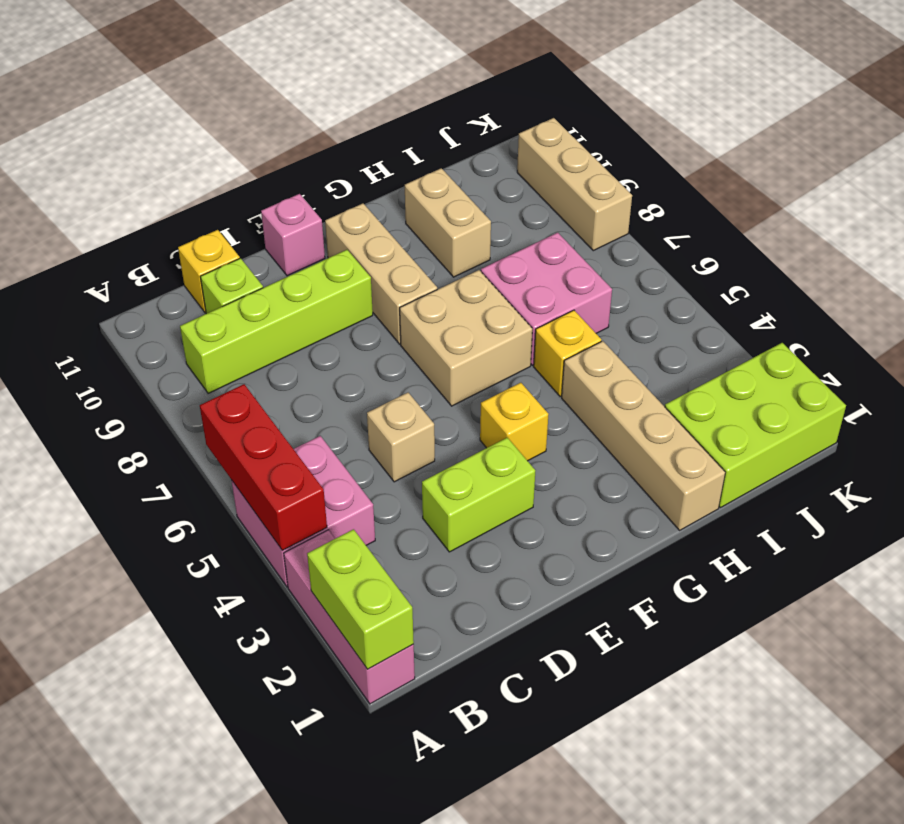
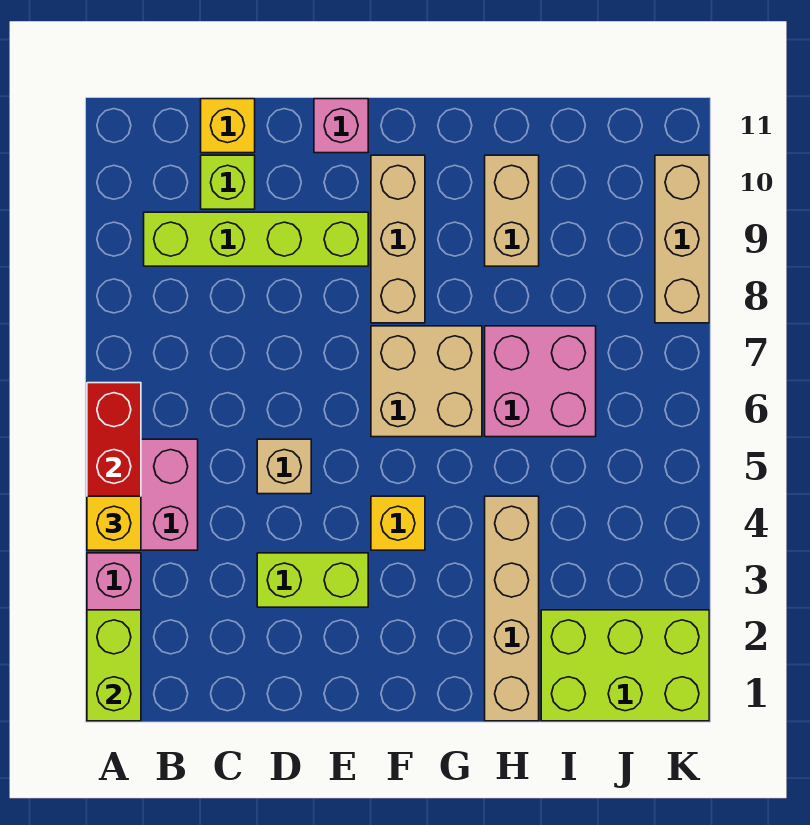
yellow 1x1 brick [534,310,601,397] -> yellow 1x1 brick moved to [87,496,141,550]

